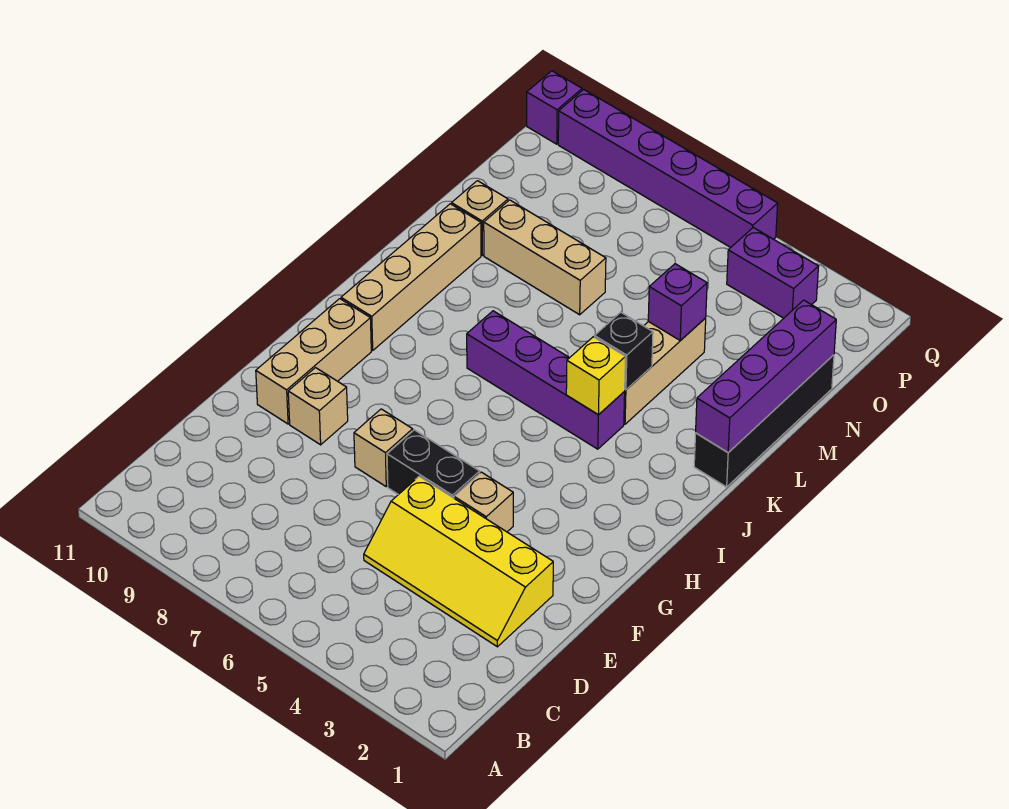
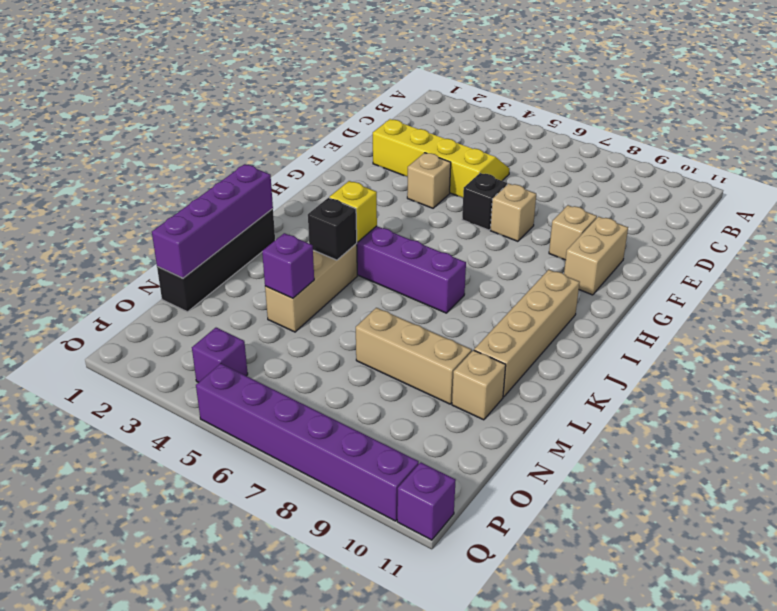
black 1x2 brick [387,430,480,498] -> black 1x1 brick [462,173,507,230]
tan 1x3 brick [256,299,371,424] -> tan 1x2 brick [564,216,628,295]
purple 1x2 brick [727,228,819,318] -> purple 1x1 brick [192,328,248,382]

